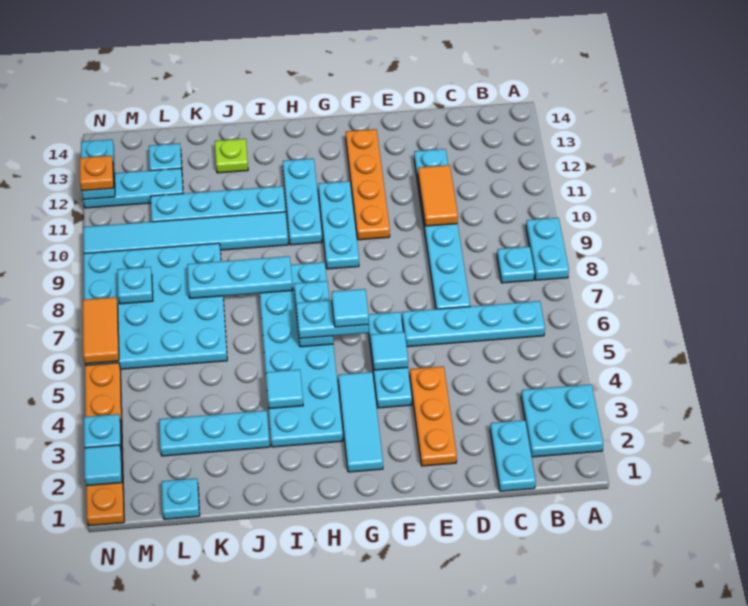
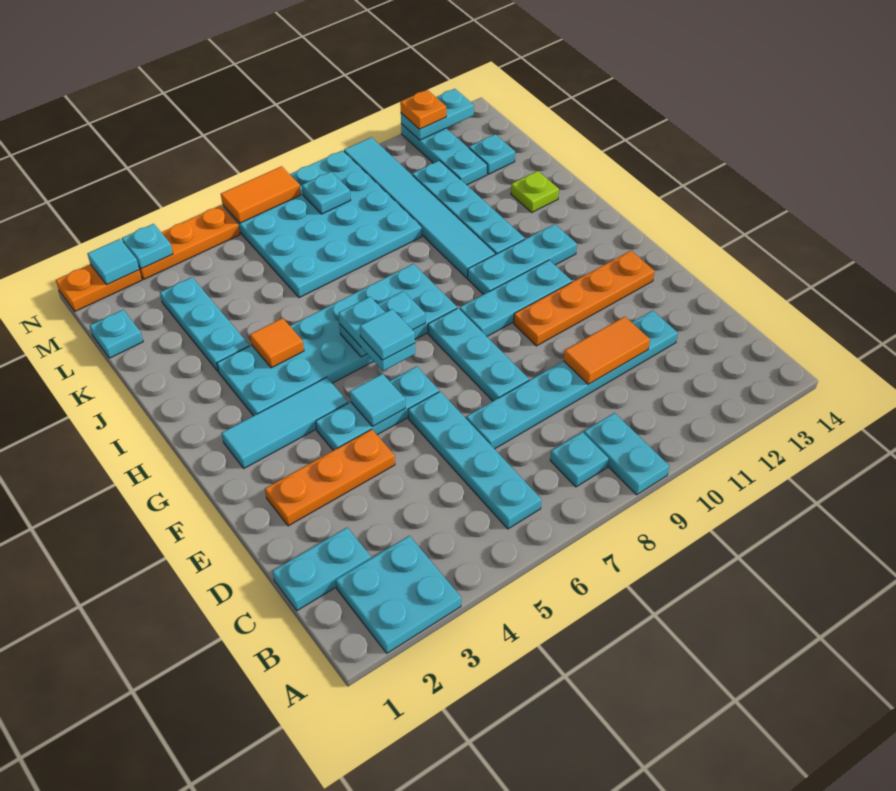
cyan 1x2 plate [526,218,569,280] -> cyan 1x2 plate turned to [584,413,669,495]
cyan 1x1 tile [266,370,303,409] -> orange 1x1 tile [250,318,304,368]
cyan 1x3 plate [187,256,293,298] -> cyan 1x3 plate moved to [428,308,529,401]

